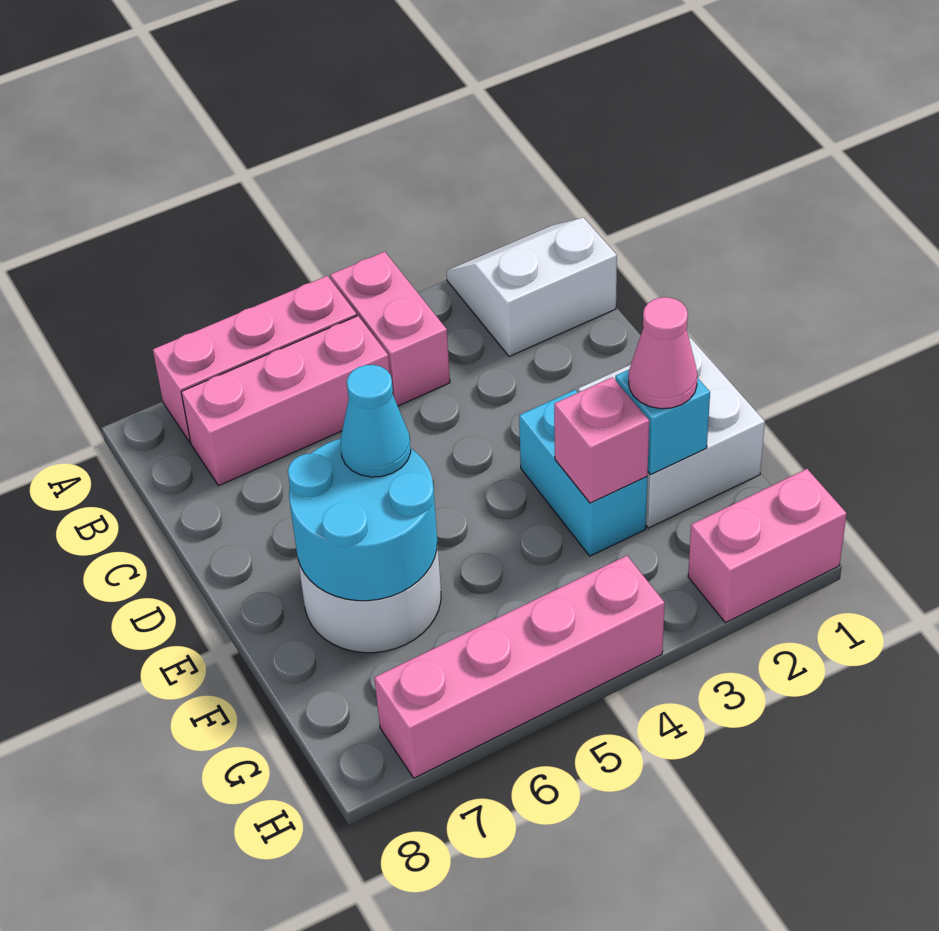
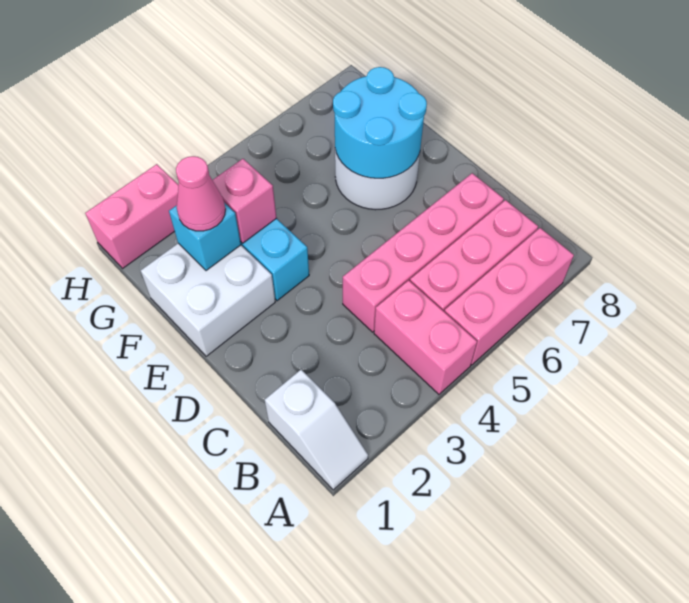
white 2x2 slope [447,218,617,356] -> white 1x2 slope [265,370,368,490]
cyan 1x1 cone [341,365,411,477] -> none
pink 1x4 brick [374,556,665,778] -> pink 1x4 brick moved to [343,173,504,332]

